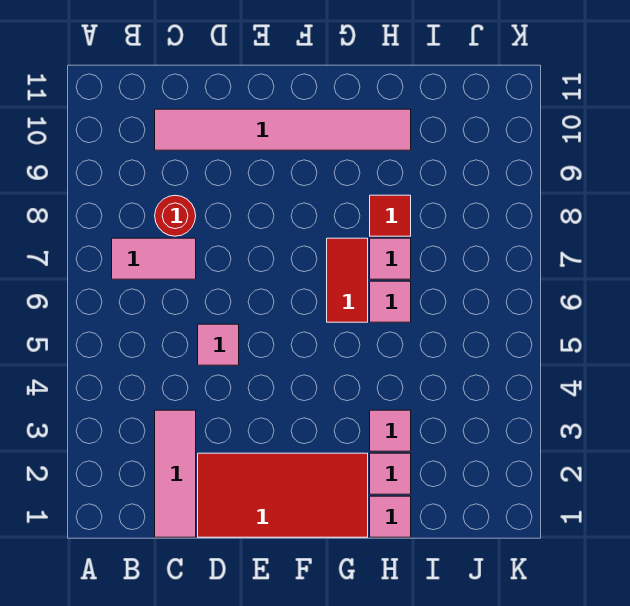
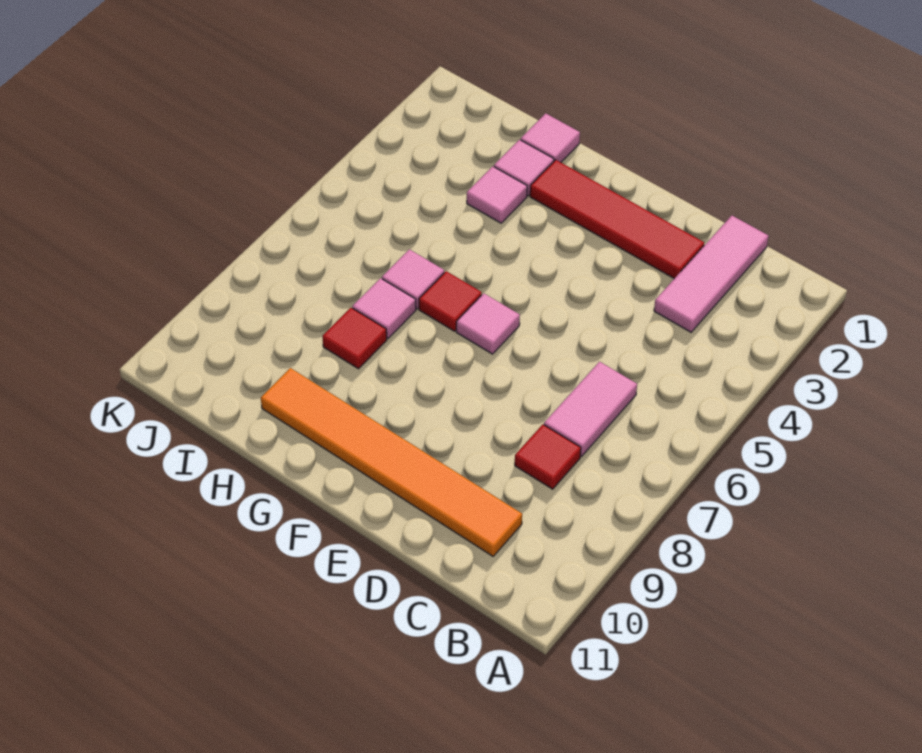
pink 1x2 tile [112,238,196,279] -> pink 1x2 tile turned to [544,362,637,457]
red 1x1 round brick [155,195,196,236] -> red 1x1 tile [515,424,581,489]
pink 1x6 tile [155,109,411,150] -> orange 1x6 tile [261,368,522,556]
red 2x4 tile [198,453,368,537] -> red 1x4 tile [530,160,704,279]
pink 1x1 tile [198,324,239,365] -> pink 1x1 tile moved to [456,293,520,354]
red 1x2 tile [327,238,368,322] -> red 1x1 tile [419,271,482,331]

